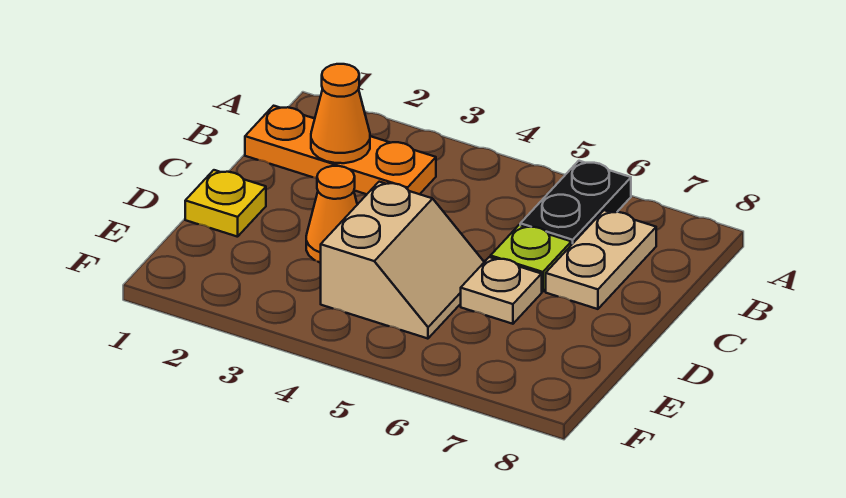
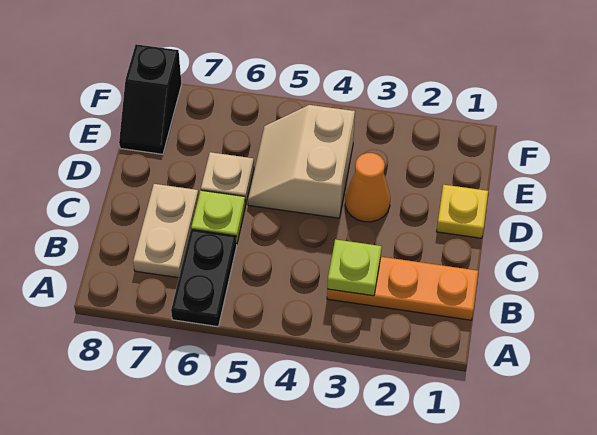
orange 1x1 cone [311,64,370,163] -> none
none -> lime 1x1 plate [327,239,382,296]
none -> black 1x2 slope [119,44,182,154]

